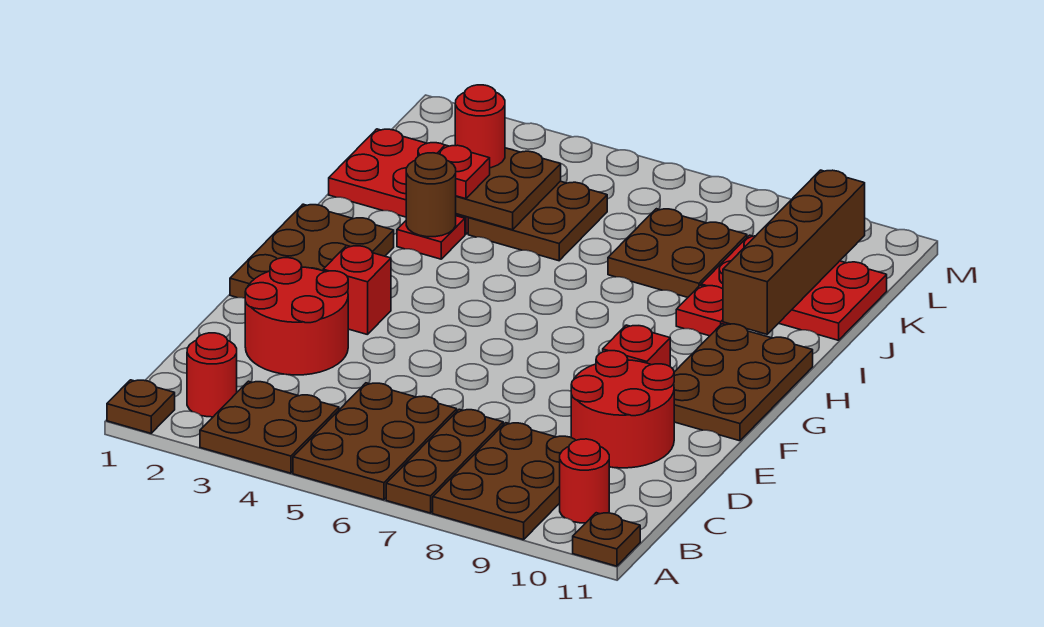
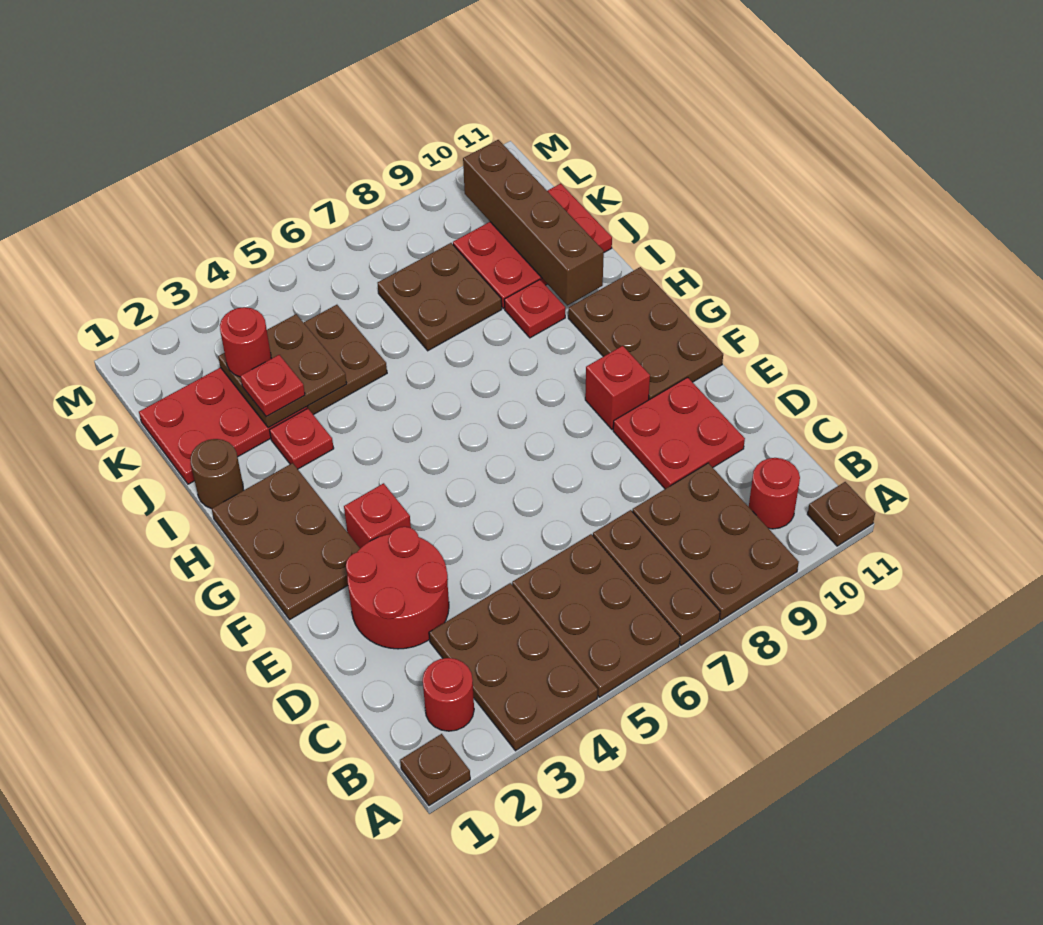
brown 2x2 plate [200,381,339,473] -> brown 2x3 plate [429,583,598,751]
red 2x2 round brick [571,351,674,468] -> red 2x2 plate [613,377,745,489]
brown 1x1 round brick [406,153,456,237] -> brown 1x1 round brick moved to [190,439,244,509]

